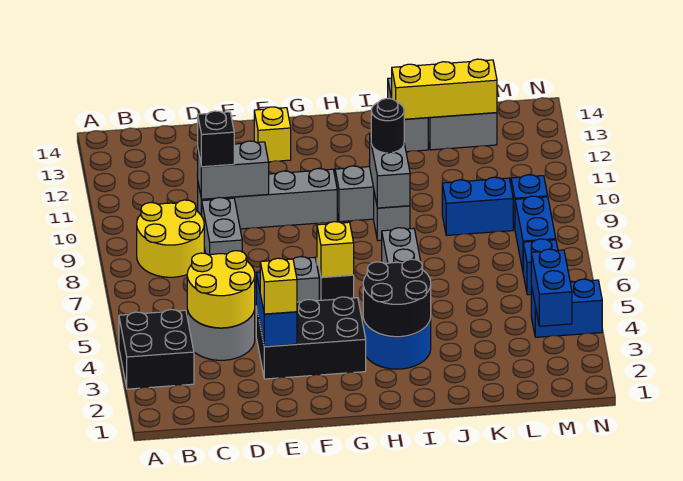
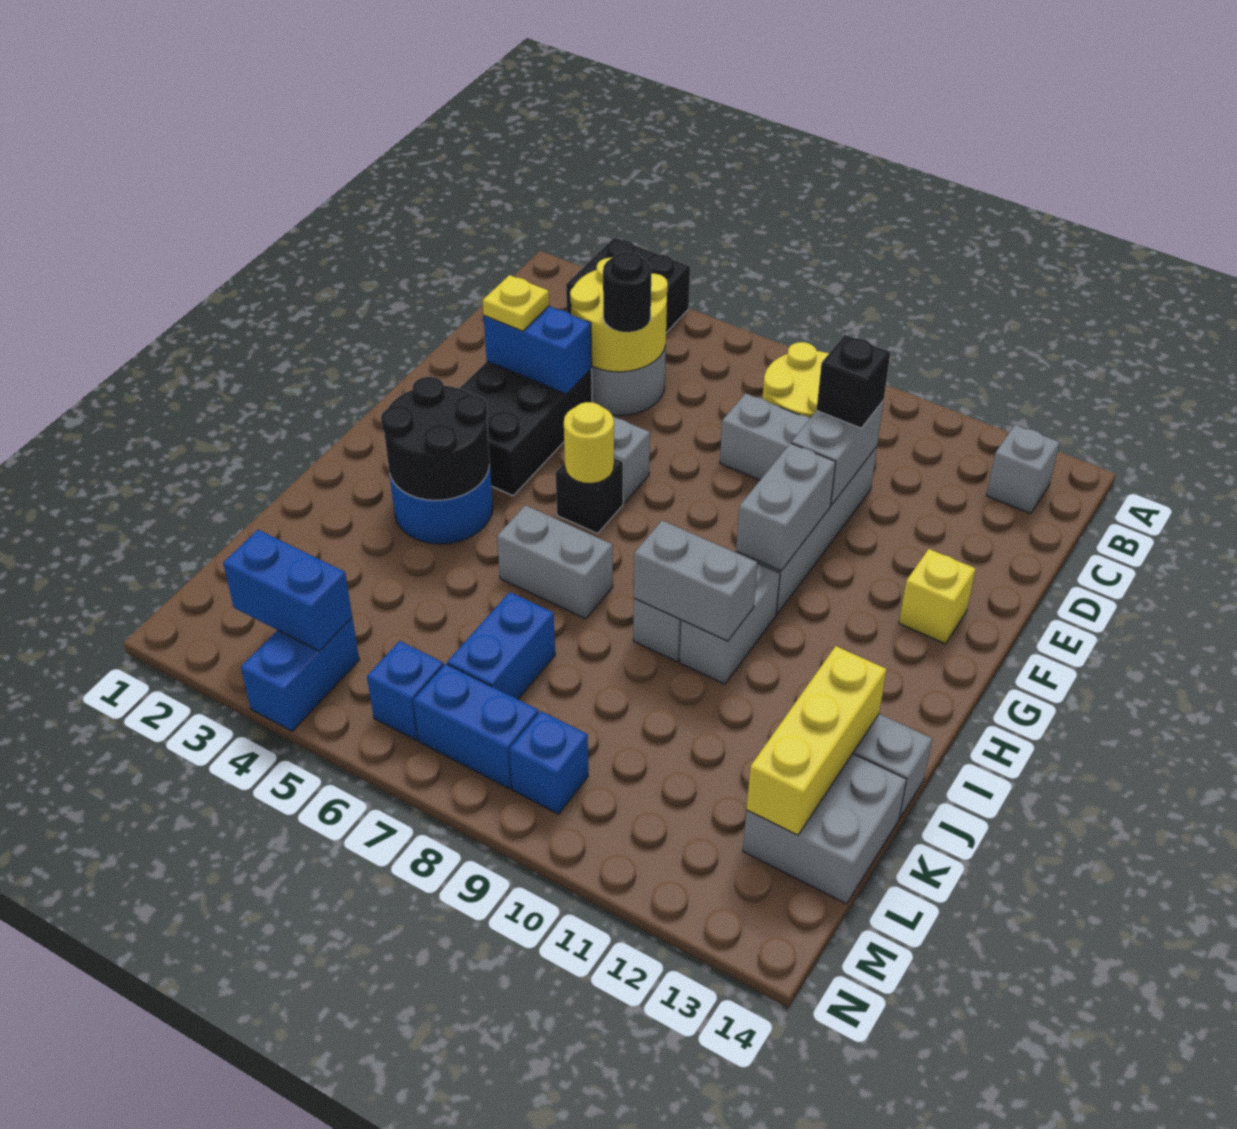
none -> grey 1x1 brick [986,425,1060,514]
yellow 1x1 brick [260,258,297,314] -> yellow 1x1 plate [483,275,549,331]
none -> grey 1x2 brick [736,443,836,571]
yellow 1x1 brick [317,222,354,277] -> yellow 1x1 round brick [564,402,614,484]
black 1x1 round brick [371,98,405,153] -> black 1x1 round brick moved to [603,252,651,332]
blue 1x2 brick [442,177,513,235] -> blue 1x2 brick moved to [447,592,555,699]

